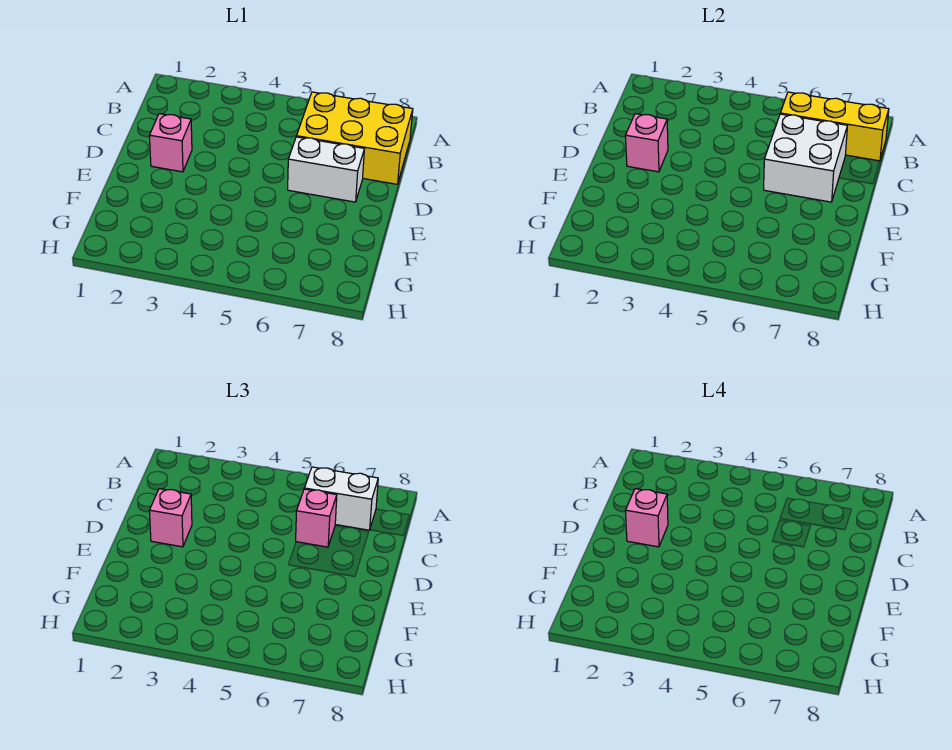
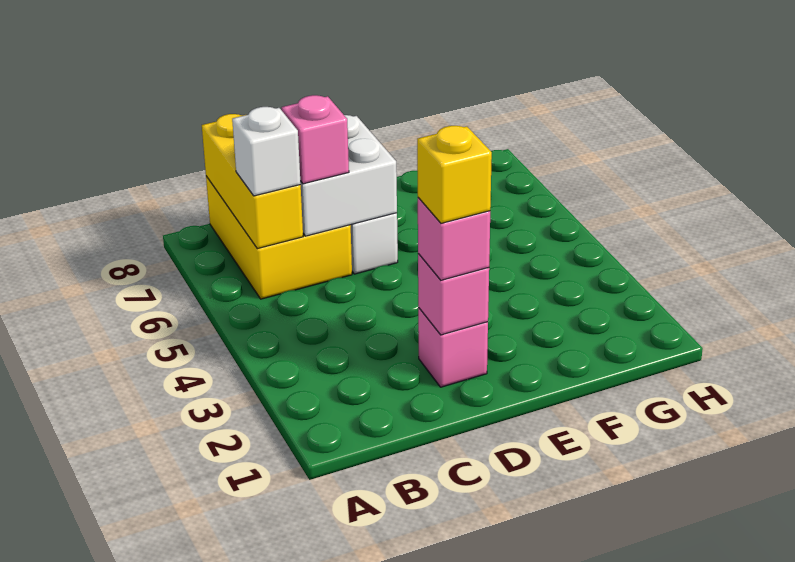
white 1x2 brick [304,467,378,530] -> white 1x1 brick [232,107,301,196]
pink 1x1 brick [625,489,668,547] -> yellow 1x1 brick [417,126,492,223]

